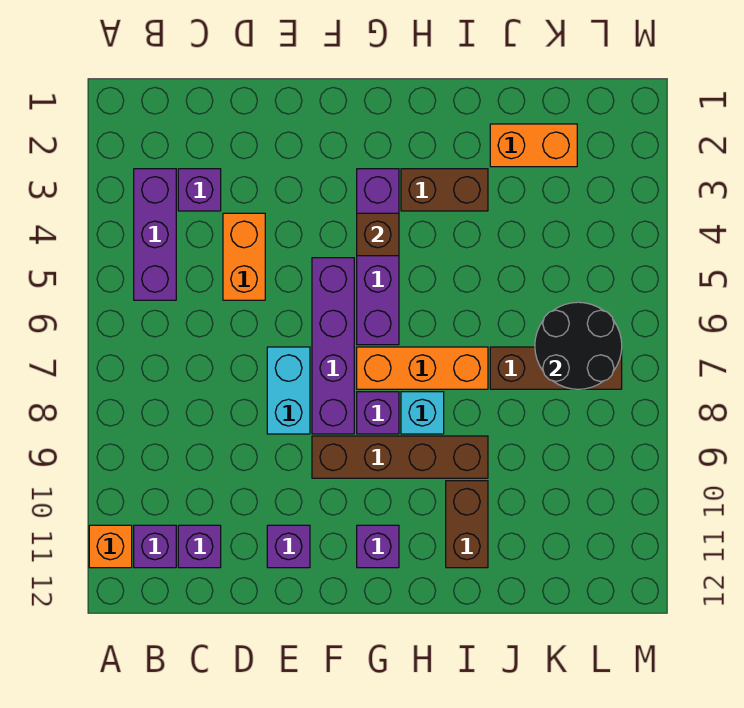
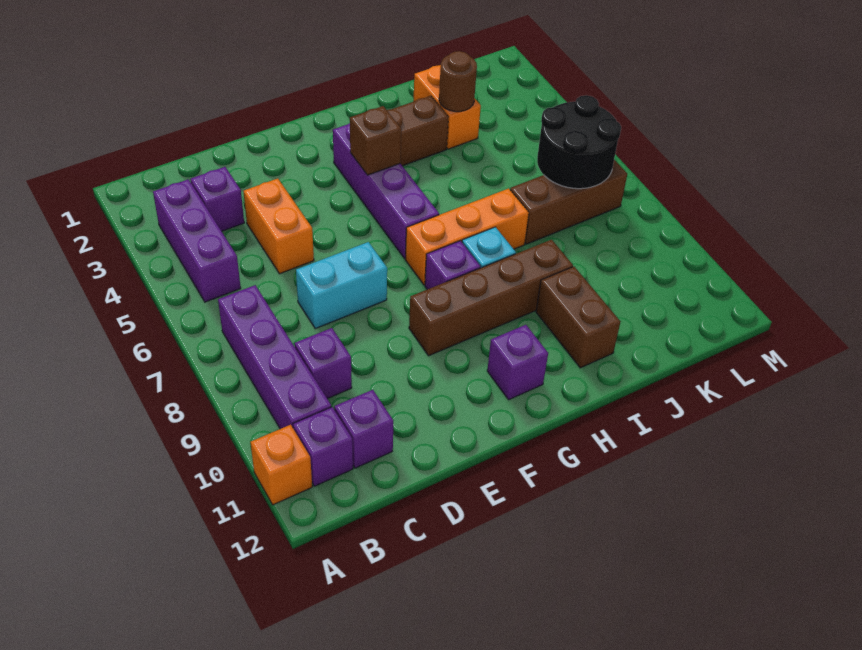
cyan 1x2 brick [267,347,310,434] -> cyan 1x2 brick turned to [296,242,387,329]
purple 1x1 brick [267,525,310,568] -> purple 1x1 brick moved to [294,328,352,399]
purple 1x4 brick [312,258,354,434] -> purple 1x4 brick moved to [218,285,331,429]
orange 1x2 brick [490,124,577,167] -> orange 1x2 brick turned to [413,65,481,149]
none -> brown 1x1 round brick [439,51,477,112]

